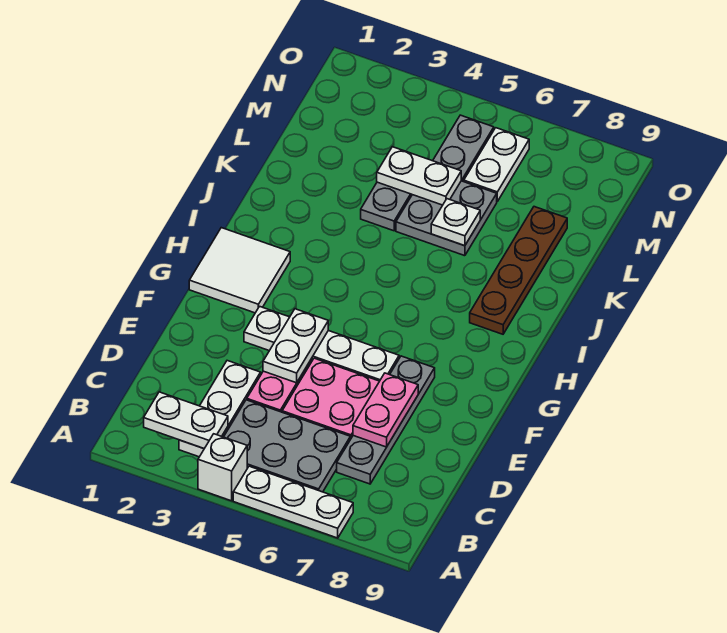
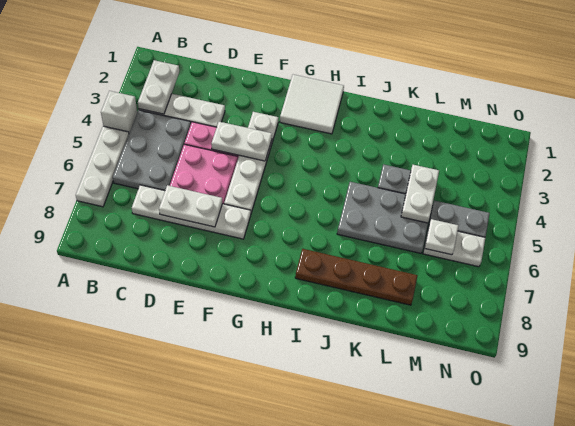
grey 1x4 plate [337,356,435,484] -> white 1x4 plate [132,185,251,239]
pink 1x2 plate [353,373,418,447] -> white 1x2 plate [159,185,222,227]
grey 2x2 plate [396,181,497,256] -> grey 2x3 plate [337,182,428,253]
white 1x1 plate [431,199,480,246] -> white 1x1 plate moved to [425,219,458,255]

